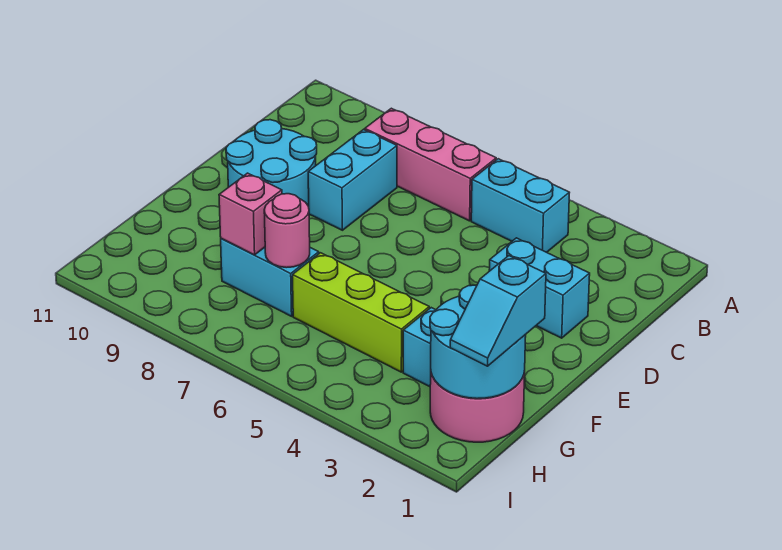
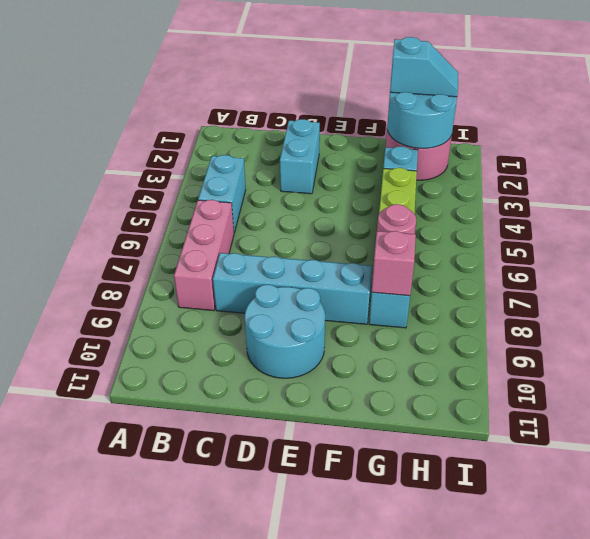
cyan 1x2 brick [308,130,397,230] -> cyan 1x4 brick [213,253,372,324]

